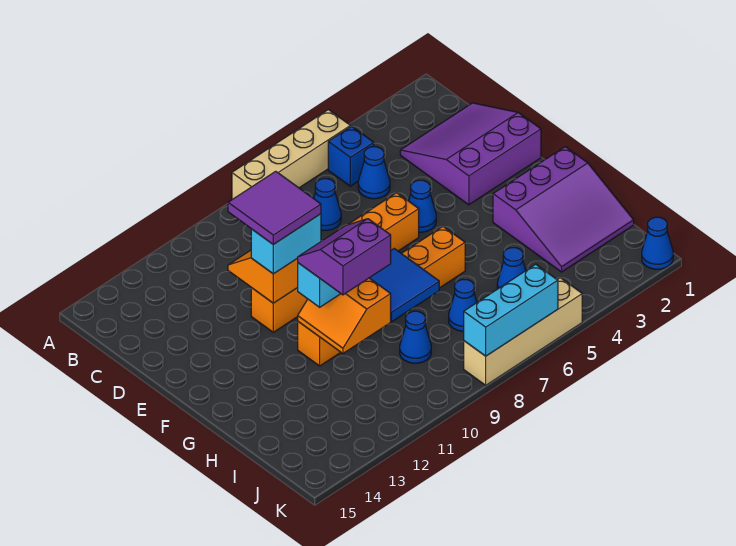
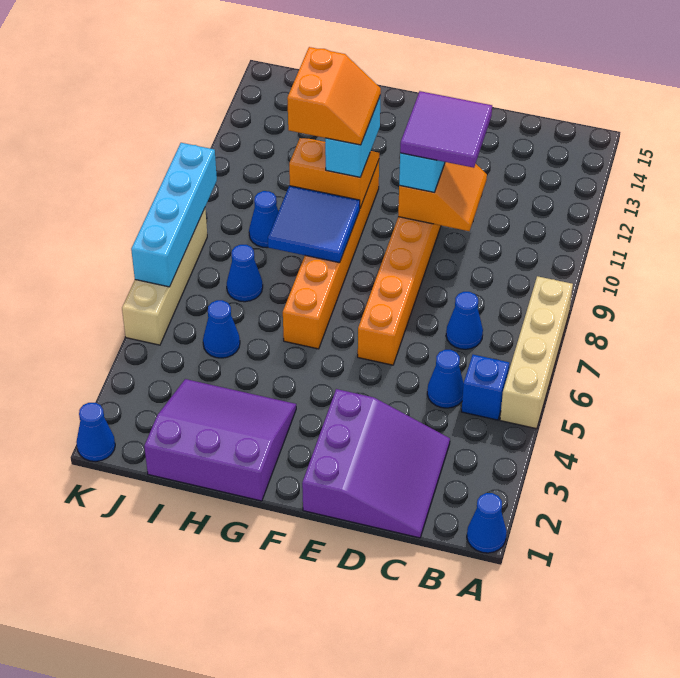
blue 1x1 cone [409,180,436,232] -> blue 1x1 cone moved to [467,493,507,553]
purple 3x3 slope [493,147,634,272] -> purple 3x3 slope turned to [144,379,296,501]
purple 2x2 slope [298,219,391,295] -> orange 2x2 slope [287,47,381,145]
cyan 1x3 brick [464,264,558,356] -> cyan 1x4 brick [131,143,217,287]

